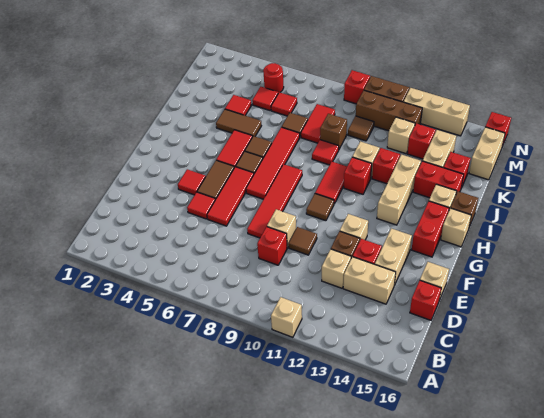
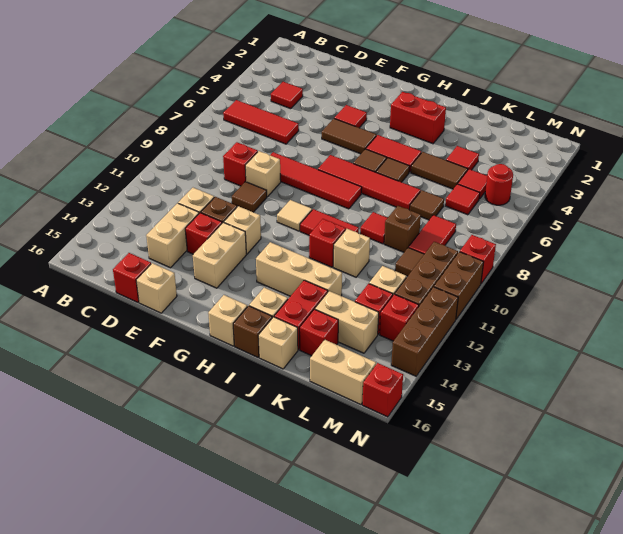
tan 1x1 brick [271,297,302,337] -> tan 1x1 brick moved to [258,317,298,369]
red 1x1 tile [187,192,215,219] -> red 1x1 tile moved to [271,82,303,109]
red 1x3 tile [207,167,254,226] -> red 1x3 tile moved to [223,100,299,144]
tan 1x2 brick [375,228,412,285] -> tan 1x2 brick turned to [193,222,246,288]
brown 1x1 tile [306,194,334,221] -> tan 1x1 tile [277,200,312,231]
red 1x2 brick [412,201,449,257] -> red 1x2 brick moved to [390,92,446,144]
brown 1x2 tile [216,109,261,137] -> brown 1x2 tile turned to [411,152,468,189]
red 1x1 brick [372,148,400,184] -> red 1x1 brick moved to [380,294,419,341]
red 1x2 tile [301,104,335,143] -> red 1x2 tile turned to [409,215,456,254]
tan 1x3 brick [404,88,470,136] -> brown 1x3 brick [391,287,458,376]

